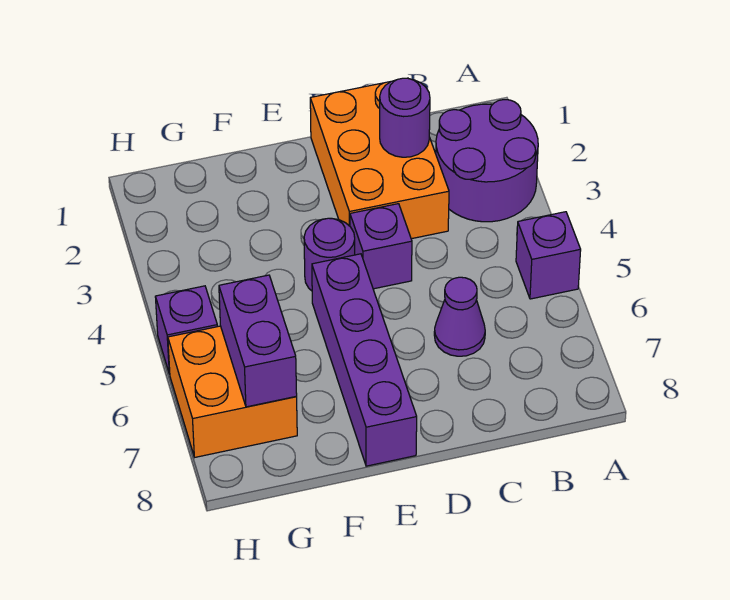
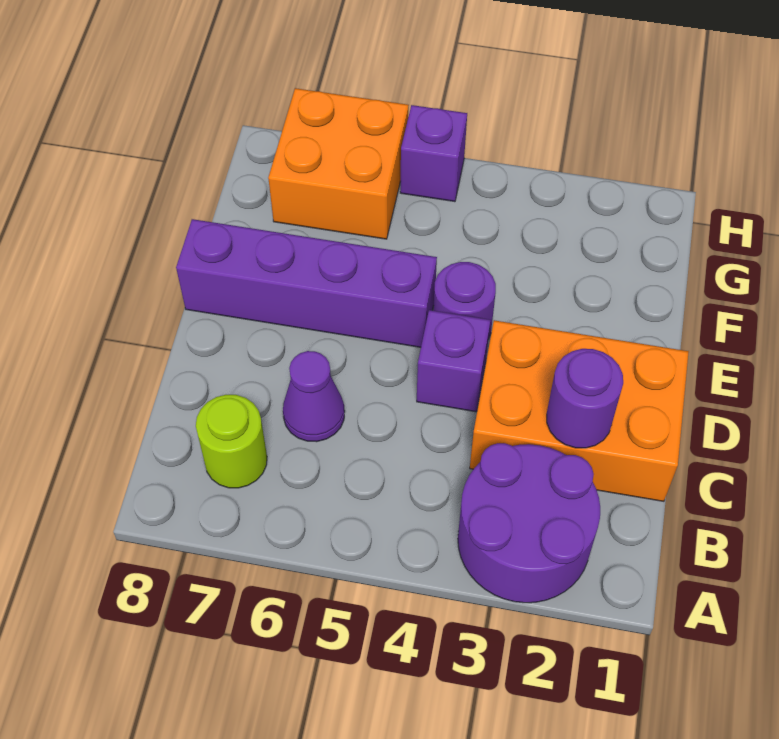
purple 1x1 brick [516,212,581,299] -> none
none -> lime 1x1 round brick [196,395,267,488]
purple 1x2 brick [219,275,297,407] -> none

